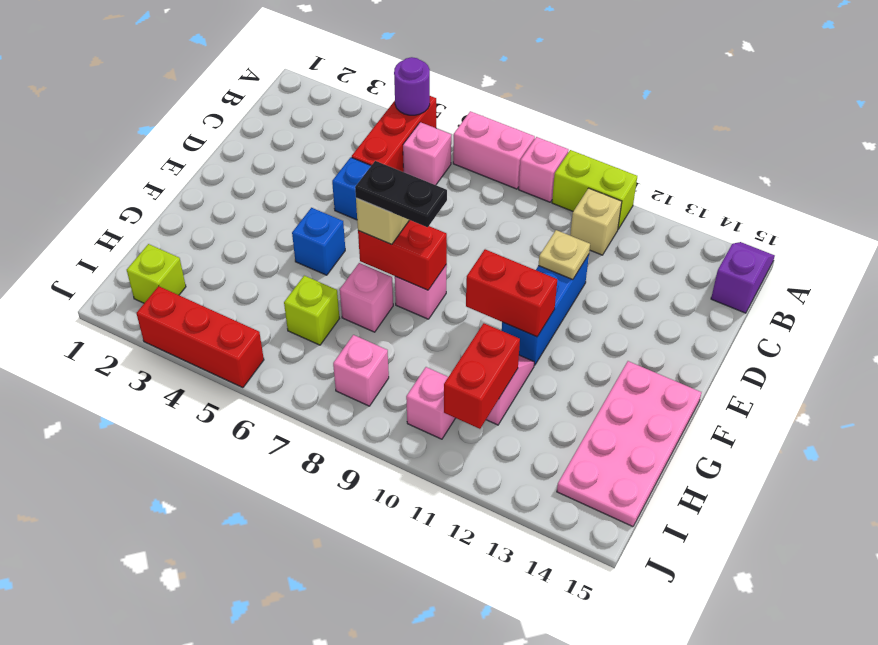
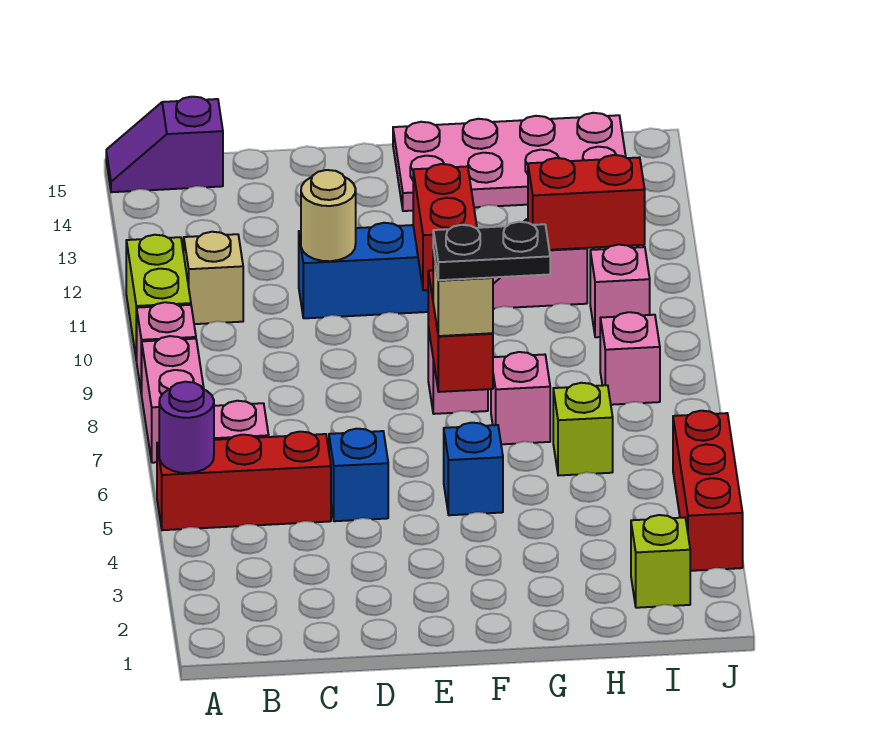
tan 1x1 plate [538,230,590,280] -> tan 1x1 round brick [301,170,356,261]
black 1x2 plate [355,161,447,227] -> black 1x2 plate turned to [433,222,550,280]

